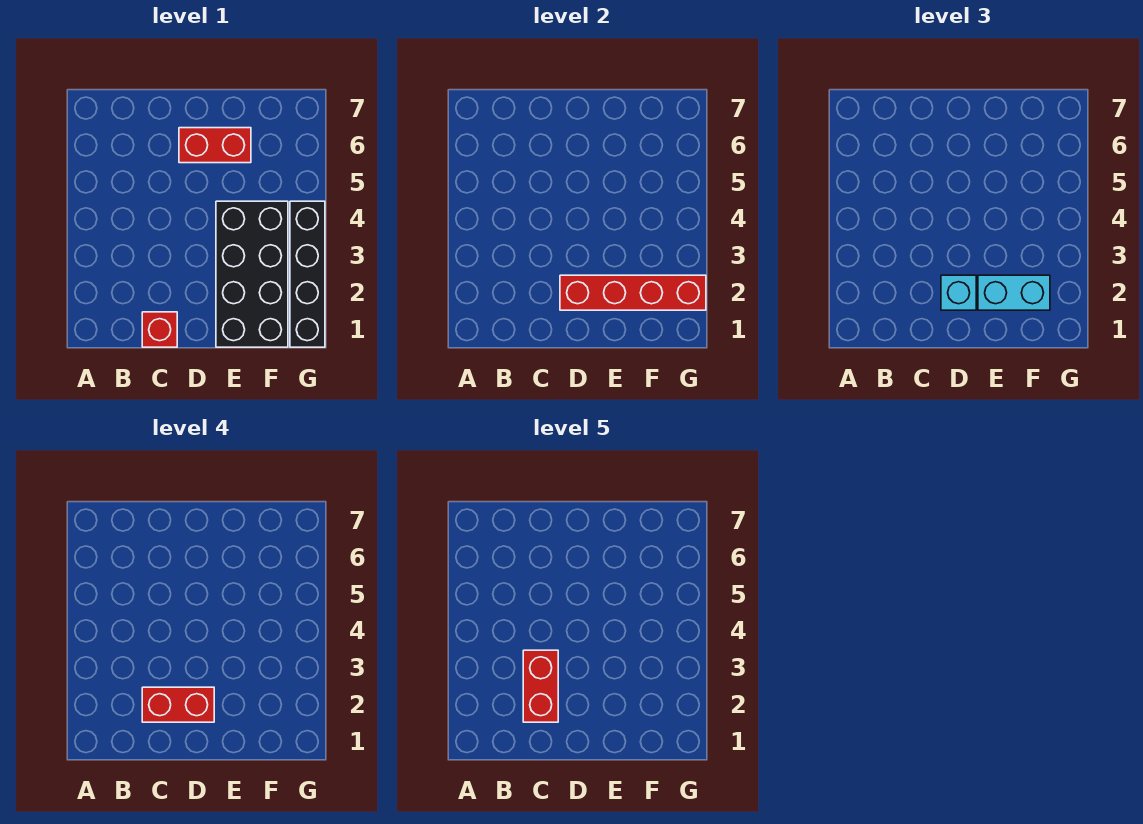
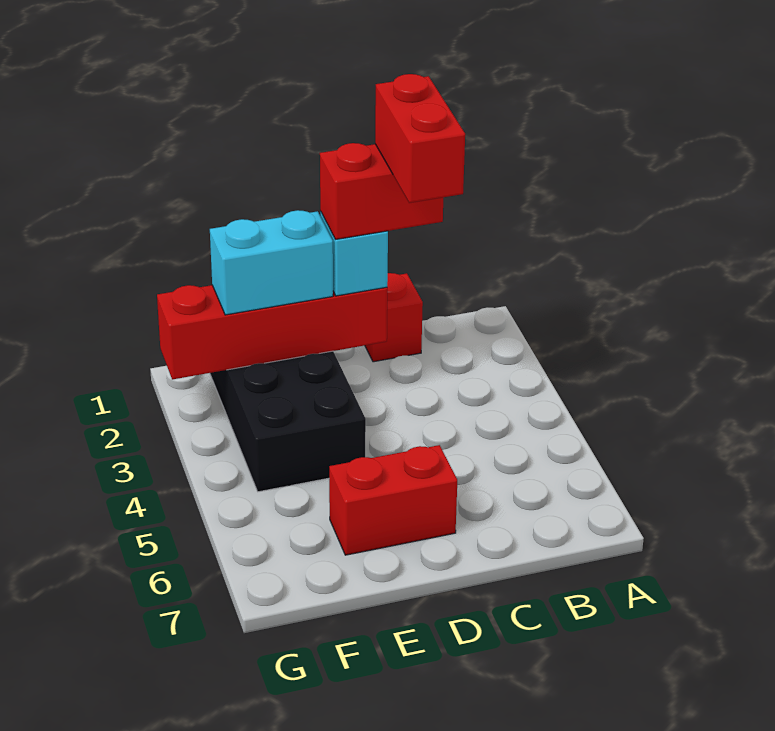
black 1x4 brick [290,201,325,347] -> none

